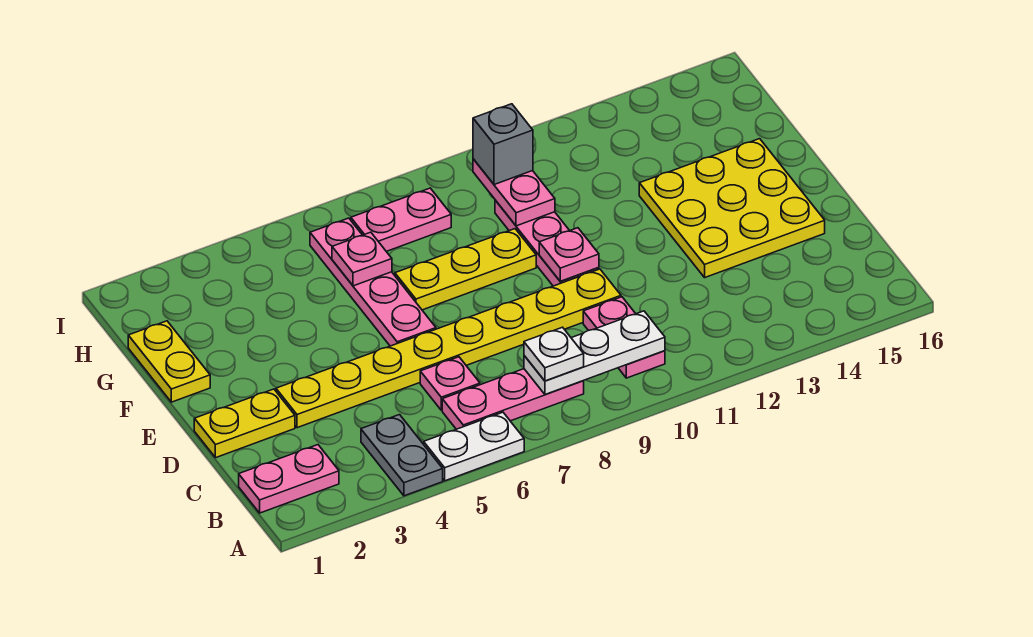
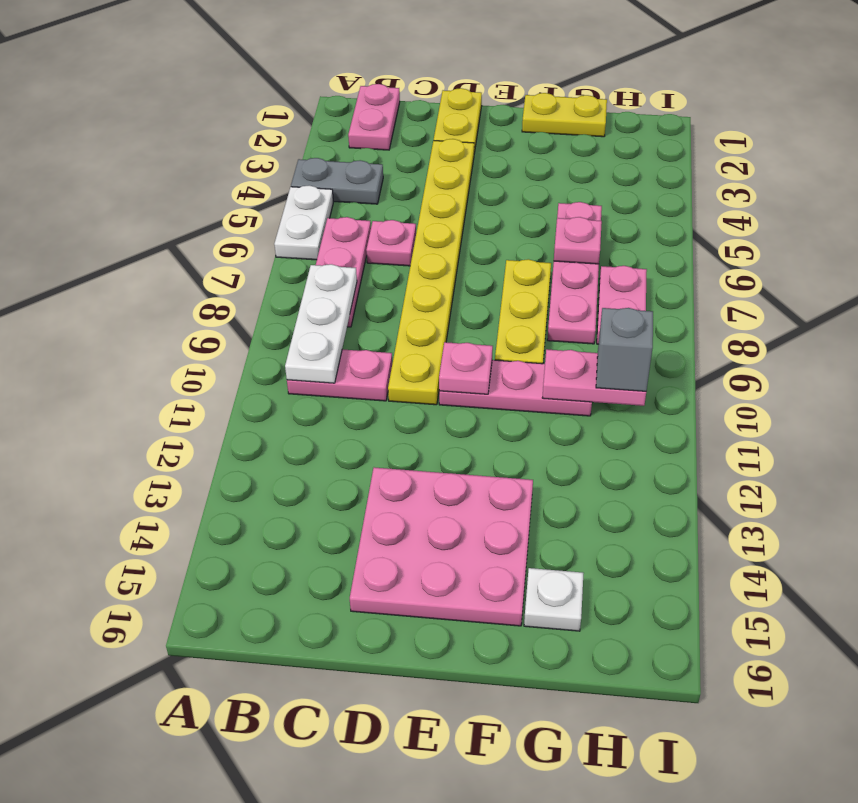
white 1x1 plate [524,327,584,381] -> white 1x1 plate moved to [524,568,584,631]
yellow 3x3 plate [639,139,825,277] -> pink 3x3 plate [350,467,533,626]
pink 1x4 plate [310,218,436,346] -> pink 1x4 plate turned to [547,202,602,344]

